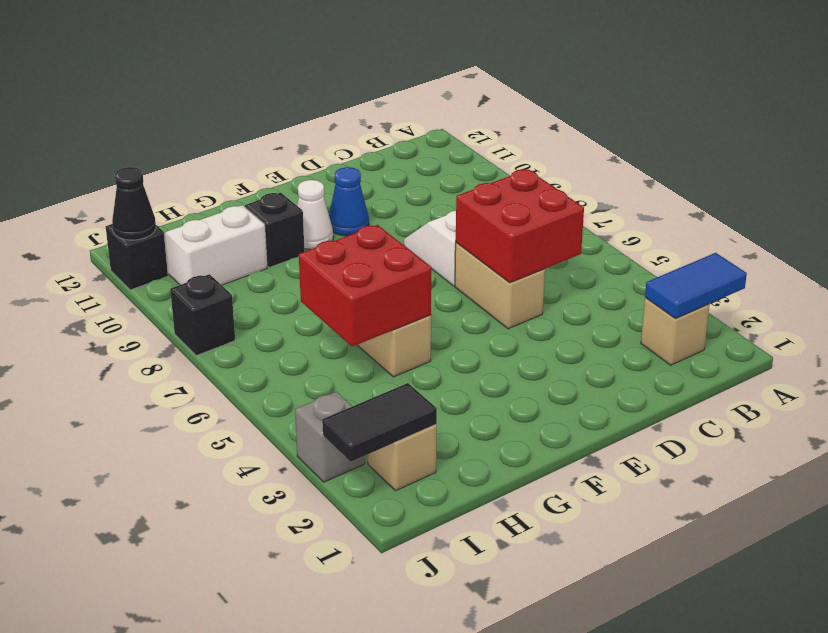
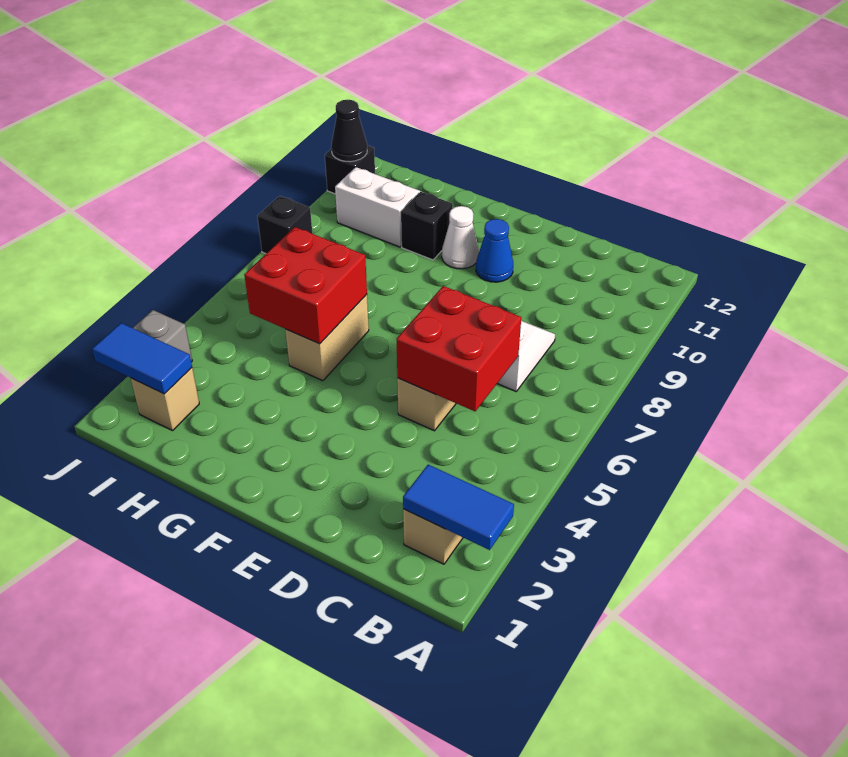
black 1x2 tile [322,383,437,462] -> blue 1x2 tile [92,323,192,394]

